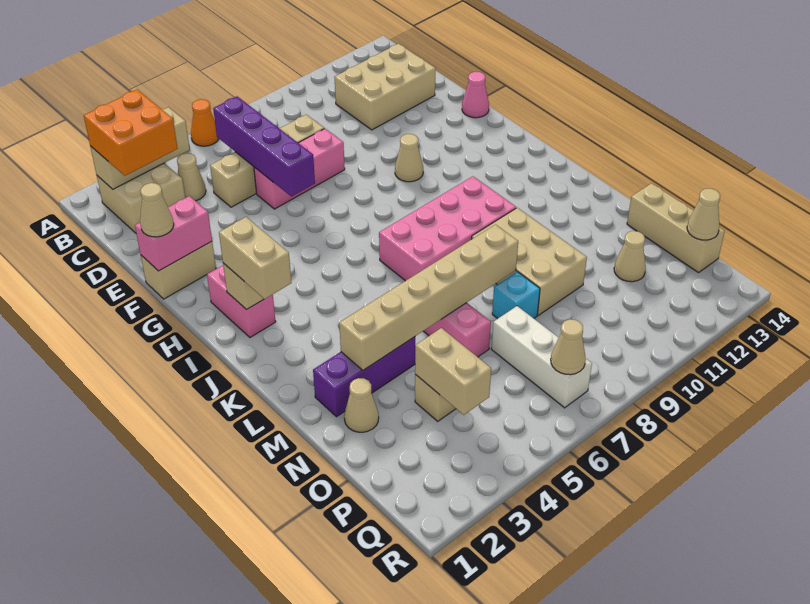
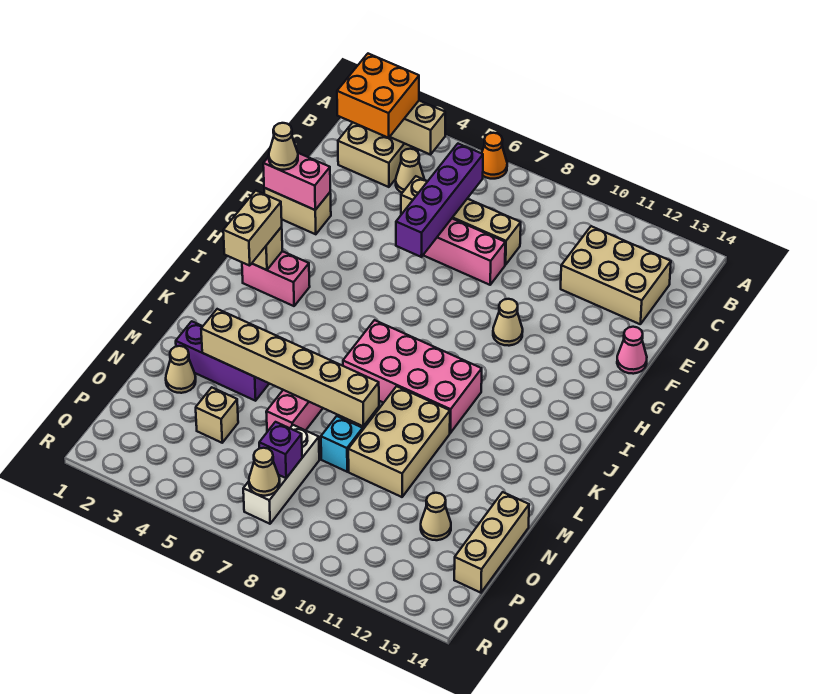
pink 1x2 brick [207,265,276,338] -> pink 1x2 brick turned to [242,251,310,306]
tan 1x2 brick [415,328,491,415] -> none
none -> purple 1x1 brick [259,422,302,478]
tan 1x1 cone [687,189,720,240] -> none

